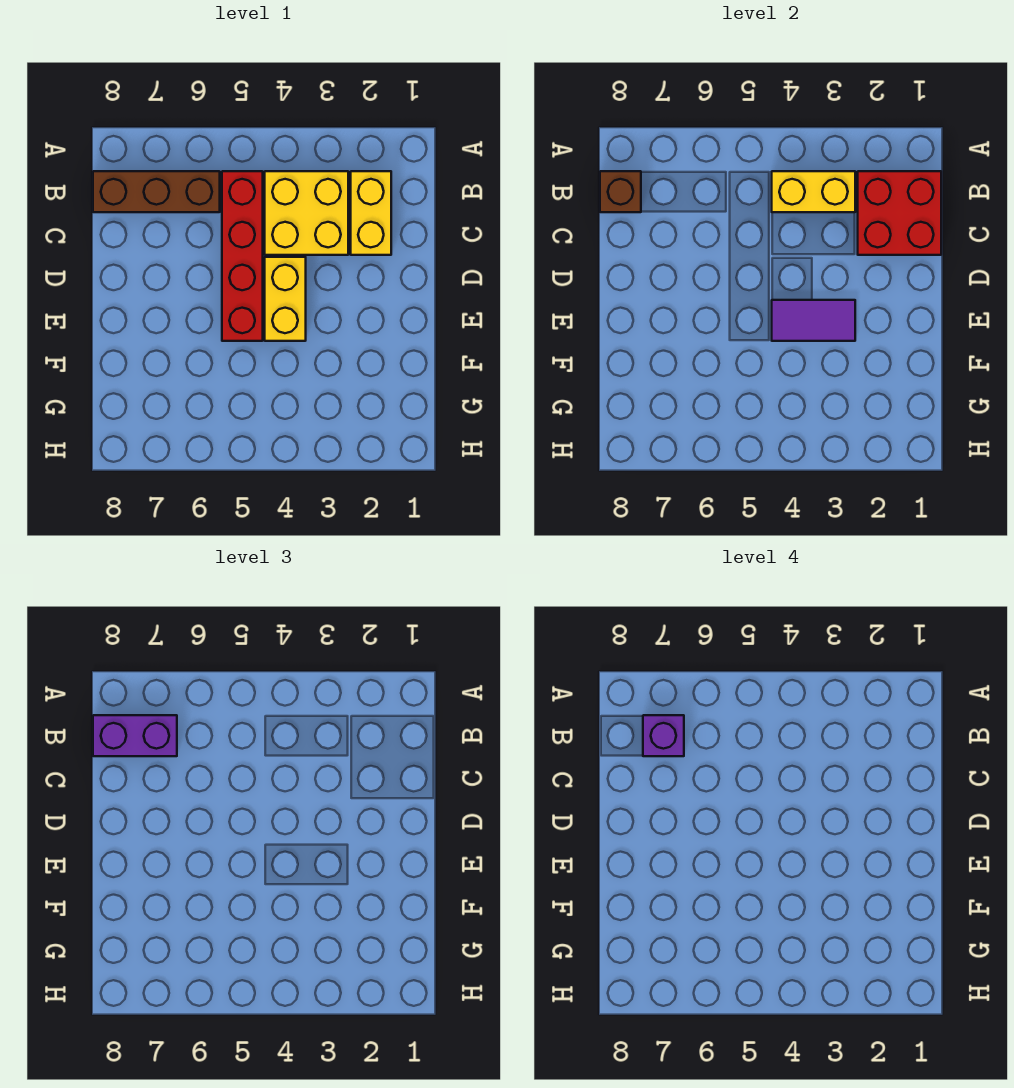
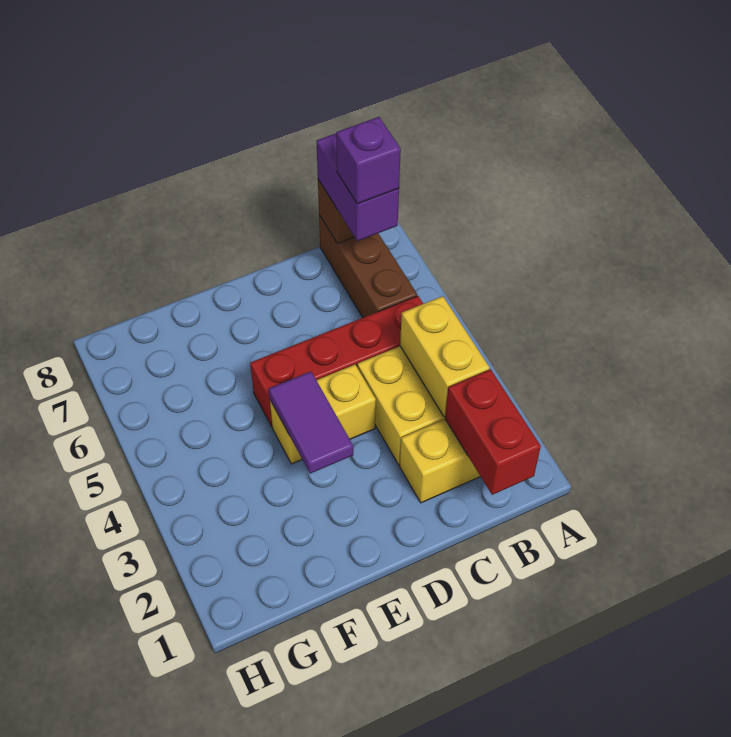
red 2x2 brick [858,171,941,255] -> red 1x2 brick [445,369,541,495]

